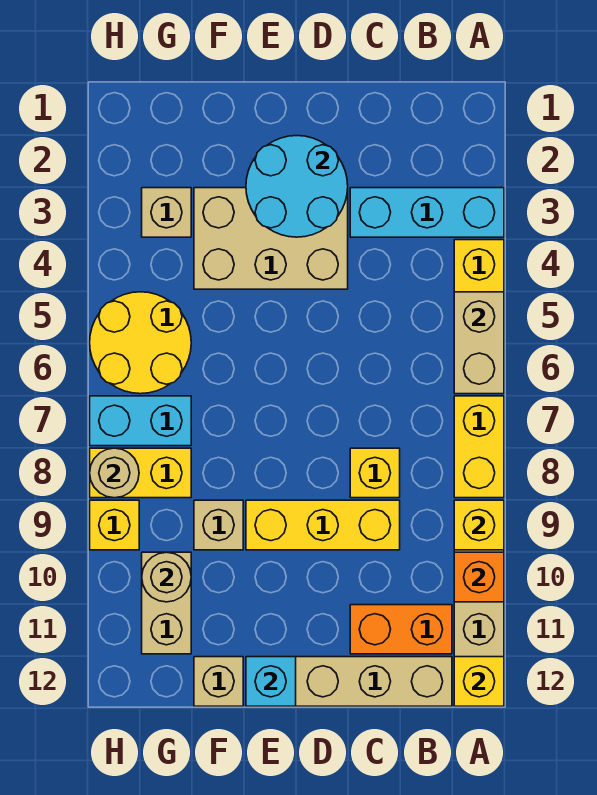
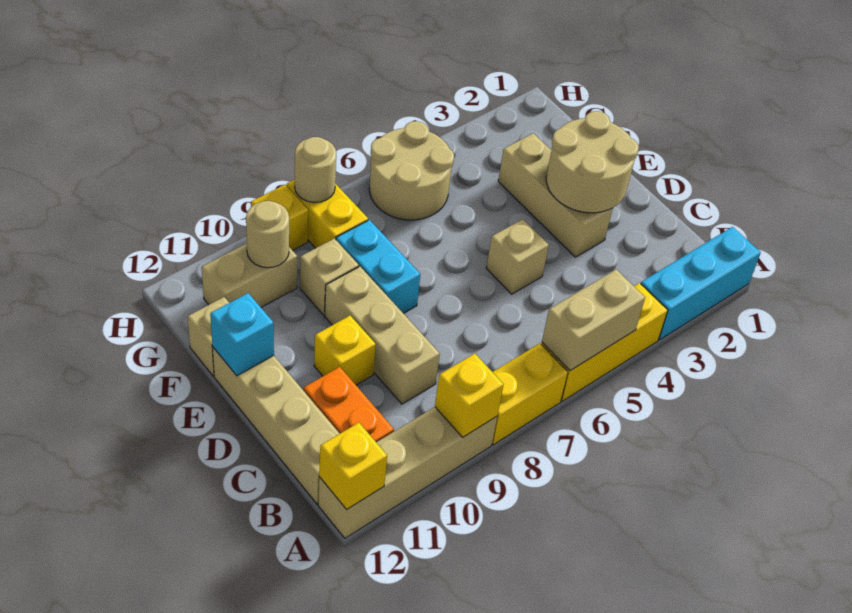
cyan 1x3 brick [350,188,504,237] -> cyan 1x3 brick turned to [641,227,761,340]
orange 1x1 brick [454,552,504,602] -> none
yellow 1x1 brick [350,448,400,498] -> yellow 1x1 brick moved to [314,316,376,385]
yellow 1x3 brick [246,500,400,550] -> tan 1x3 brick [325,267,440,404]
cyan 2x2 round brick [246,136,348,237] -> tan 2x2 round brick [546,111,639,213]
tan 2x3 brick [194,188,348,289] -> tan 1x3 brick [498,133,613,257]
tan 1x1 brick [142,188,191,237] -> tan 1x1 brick moved to [486,219,549,294]
yellow 2x2 round brick [90,292,191,394] -> tan 2x2 round brick [369,121,454,220]
cyan 1x2 brick [90,396,191,446] -> cyan 1x2 brick moved to [336,220,420,313]

